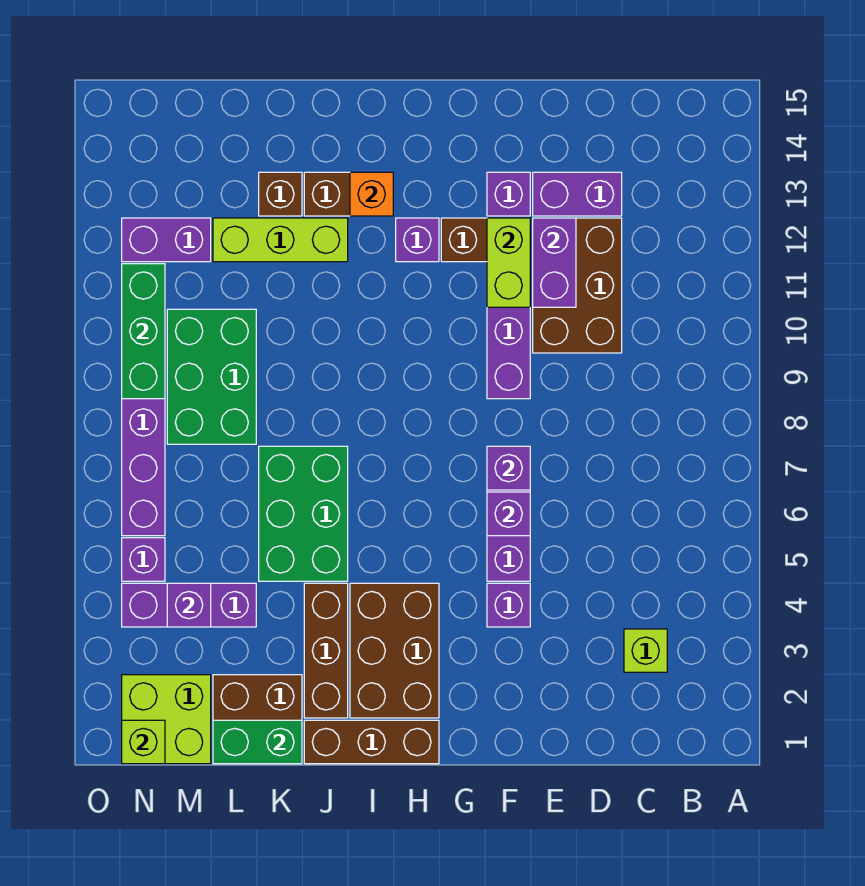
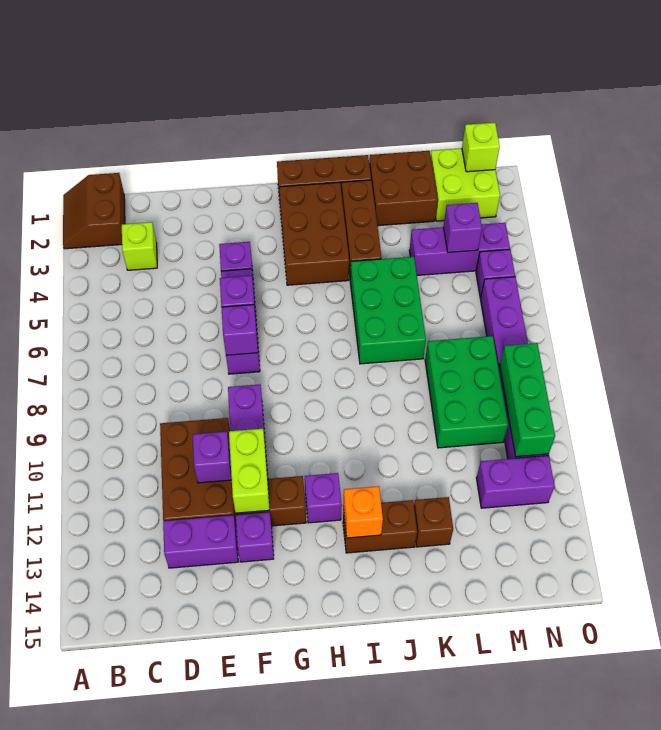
none -> brown 2x2 slope [63,173,125,249]
purple 1x2 brick [533,218,576,307] -> purple 1x1 brick [193,432,232,483]
lime 1x3 brick [213,218,348,262] -> none
green 1x2 brick [213,720,302,764] -> none

